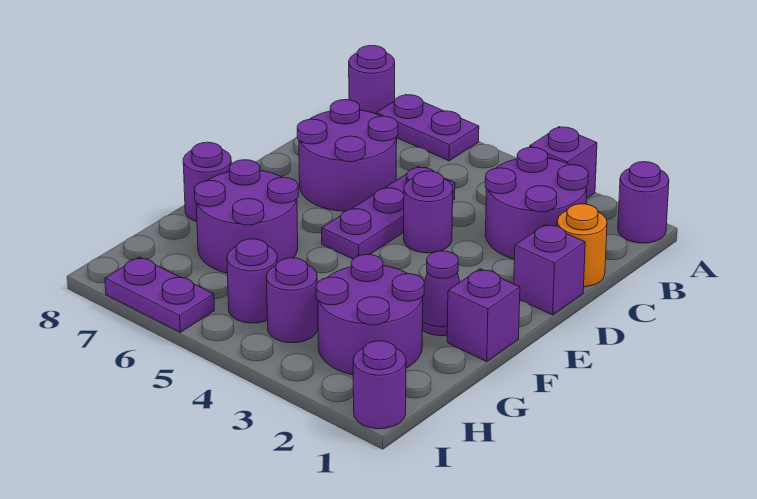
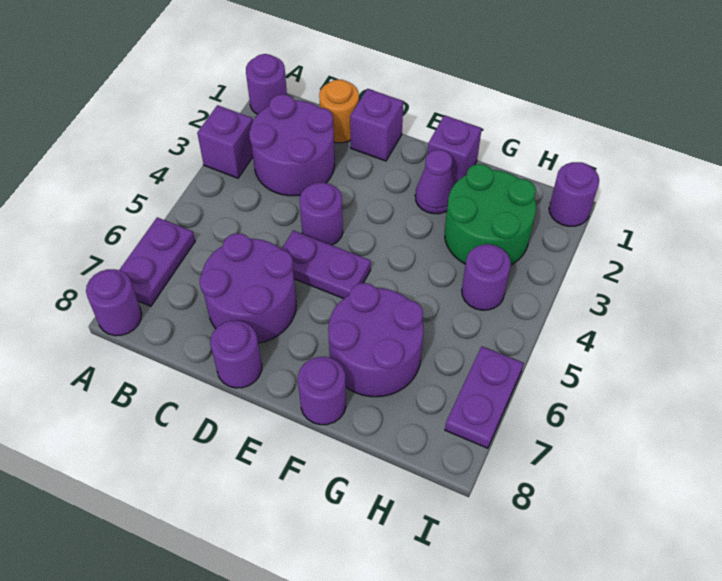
purple 1x3 plate [322,167,455,259] -> purple 1x2 plate [281,230,371,299]
purple 2x2 round brick [316,254,424,375] -> green 2x2 round brick [445,164,536,265]
purple 1x1 round brick [227,239,277,323] -> purple 1x1 round brick moved to [210,321,262,388]

